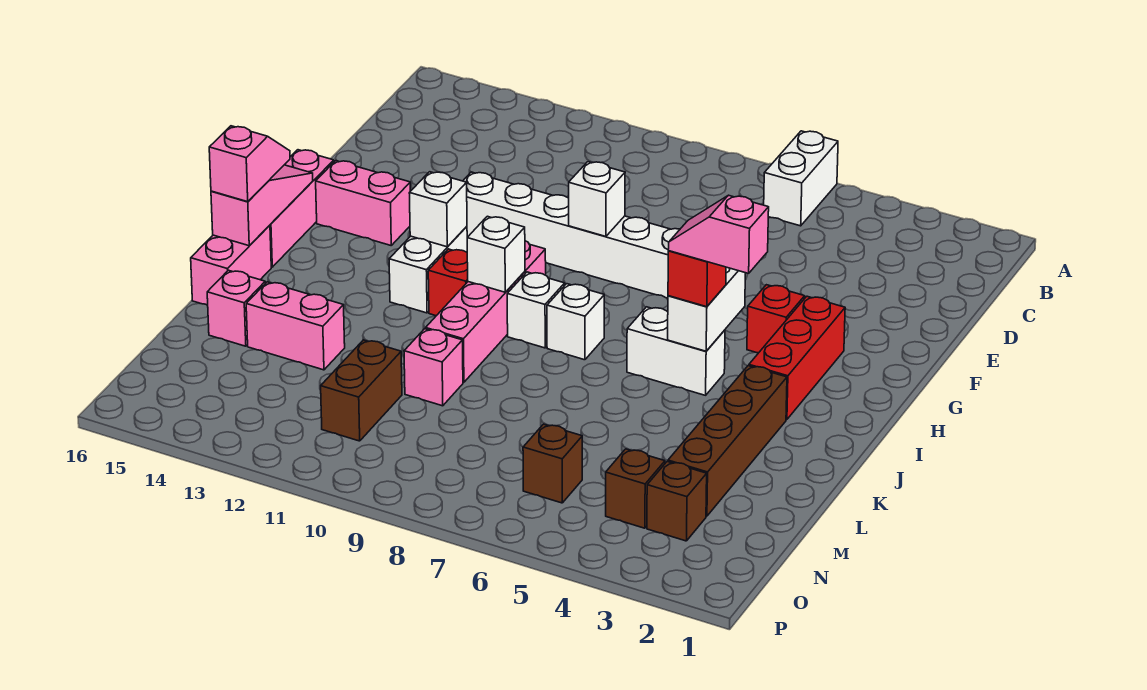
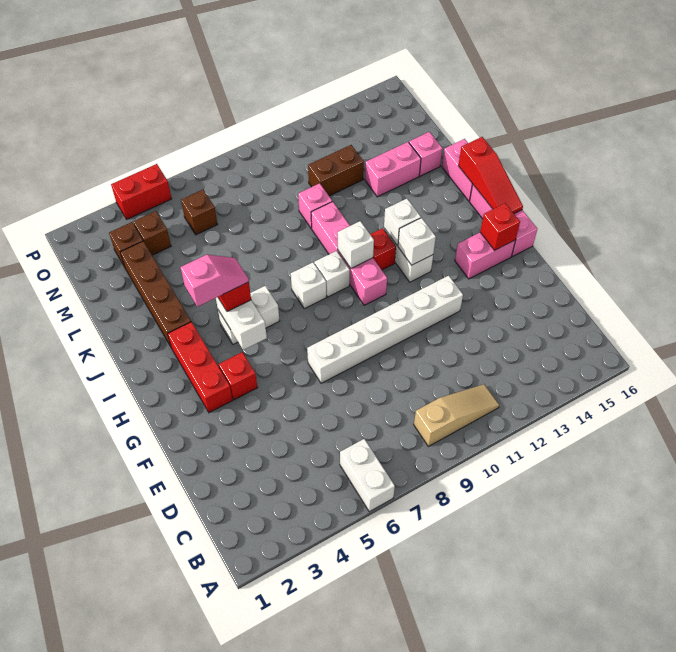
none -> tan 1x3 slope [414,384,499,446]
white 1x1 brick [569,162,625,236] -> white 1x1 brick moved to [384,199,421,245]
none -> red 1x1 brick [480,203,520,250]
pink 1x3 slope [211,165,313,246] -> red 1x3 slope [458,137,523,214]
pink 1x2 slope [209,126,290,202] -> none
brown 1x2 brick [321,340,402,441] -> brown 1x2 brick turned to [308,145,364,196]
none -> red 1x2 brick [111,164,172,219]

